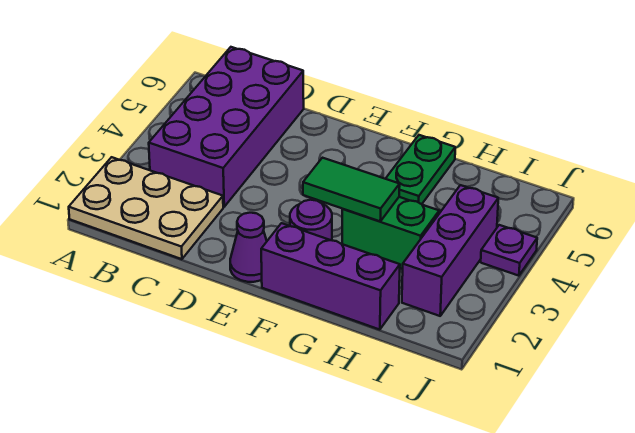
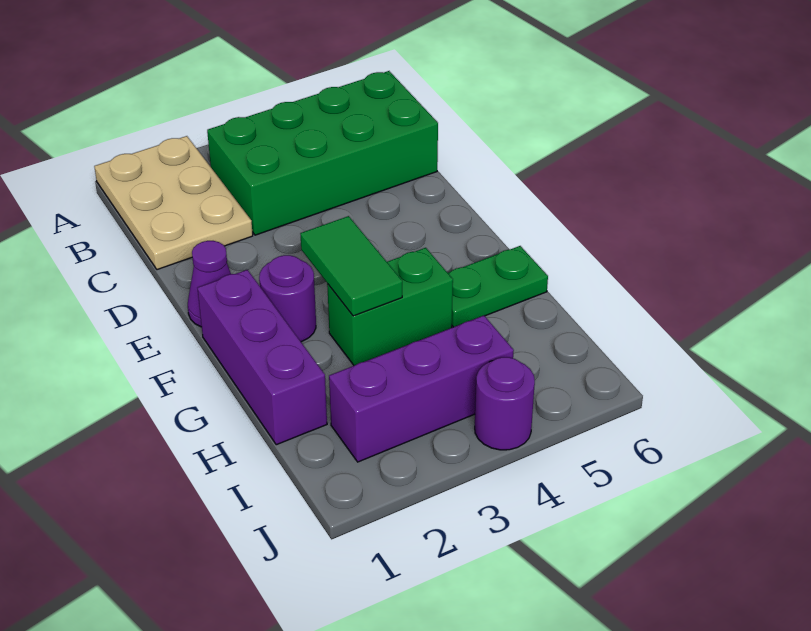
purple 2x4 brick [149,47,304,207] -> green 2x4 brick [207,71,438,235]
green 1x2 brick [342,197,439,269] -> green 1x2 brick turned to [327,248,453,366]
purple 1x1 plate [481,225,537,276] -> purple 1x1 round brick [475,357,535,450]

